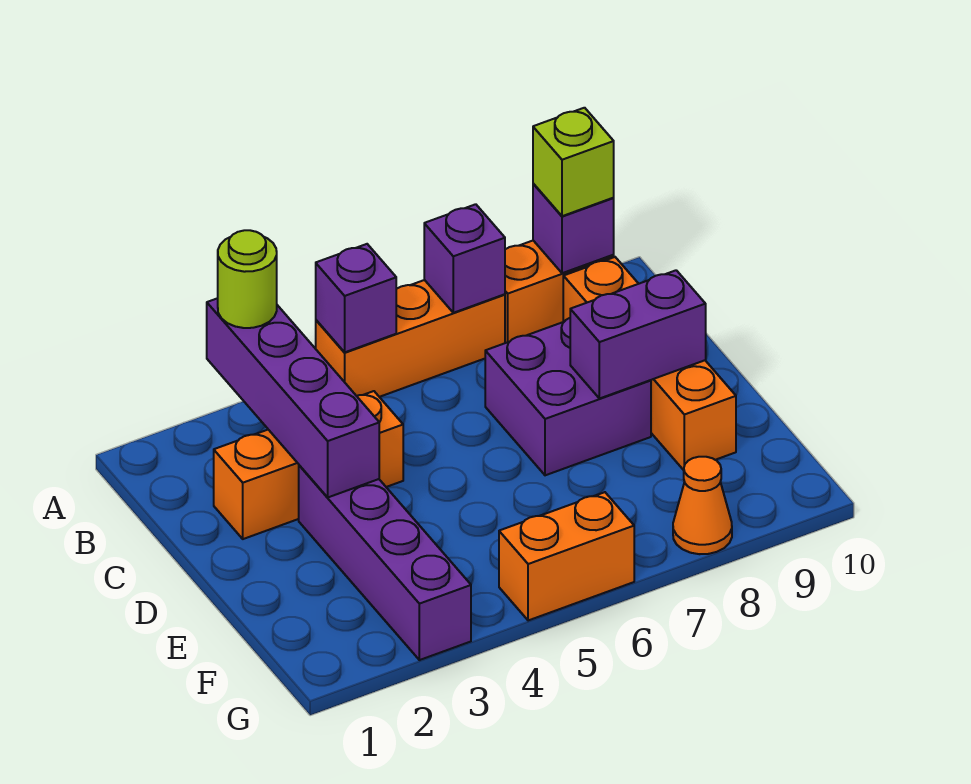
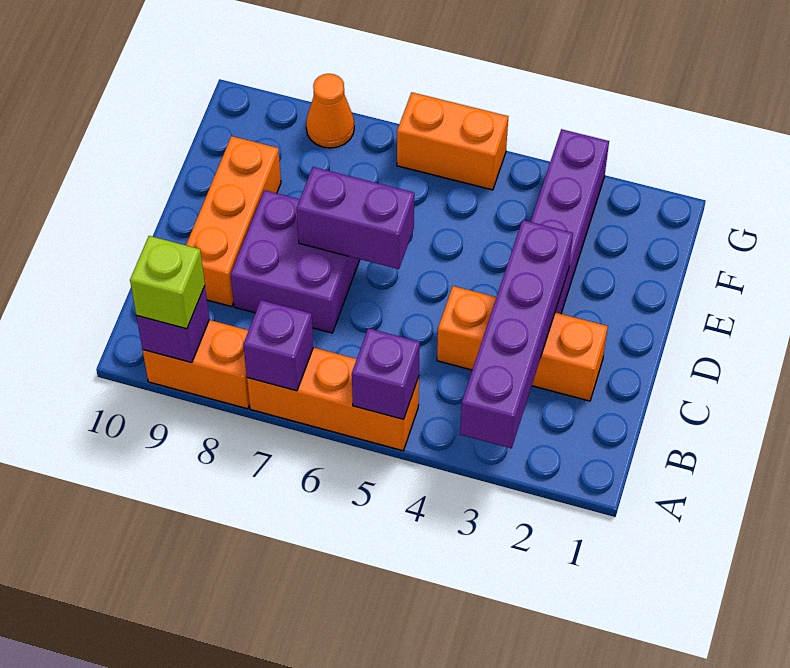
lime 1x1 round brick [218,230,277,328] -> none
orange 1x4 brick [563,257,736,470] -> orange 1x3 brick [186,136,281,307]
purple 1x2 brick [570,270,706,399] -> purple 1x2 brick moved to [297,167,414,269]

